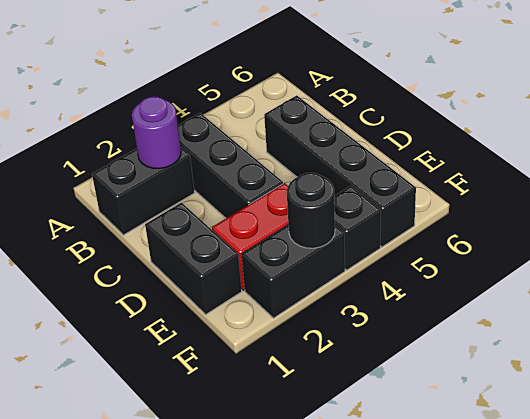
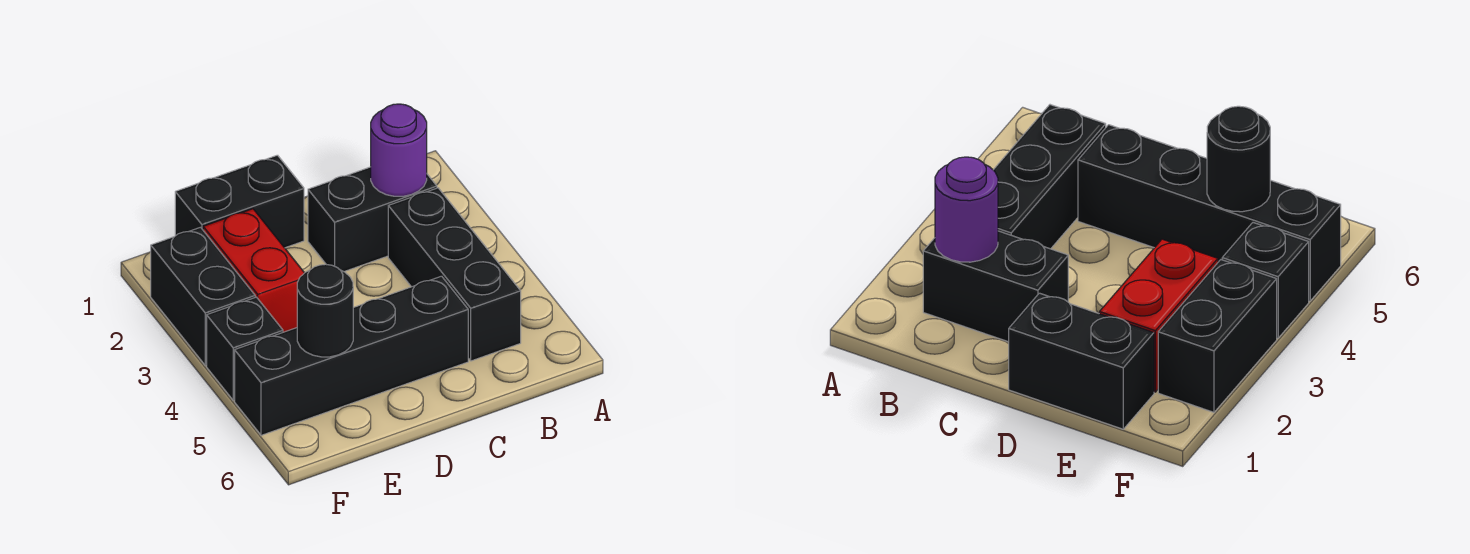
black 1x2 brick [92,148,195,235] -> black 1x2 brick turned to [308,167,437,272]
black 1x3 brick [178,113,283,218] -> black 1x3 brick turned to [388,188,521,361]
black 1x1 round brick [287,173,335,248] -> black 1x1 round brick moved to [297,264,353,357]

